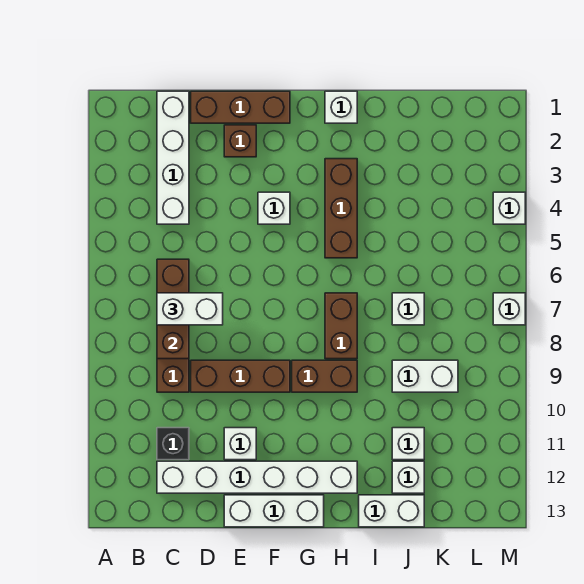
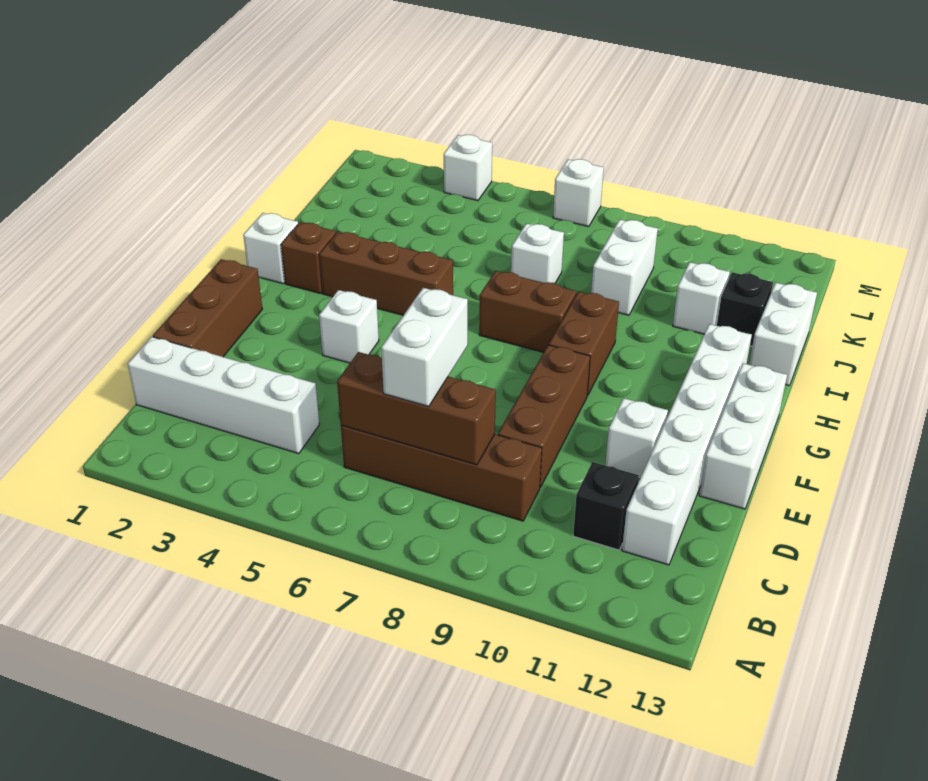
brown 1x1 brick [224,125,256,157] -> brown 1x1 brick moved to [281,222,336,294]
white 1x1 brick [392,461,424,493] -> black 1x1 brick [717,272,773,346]

